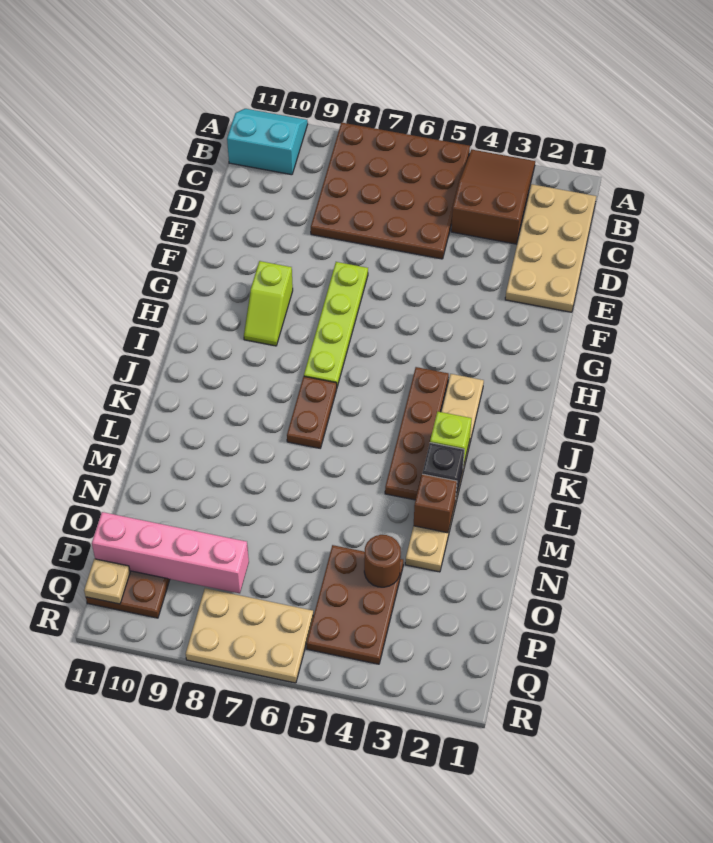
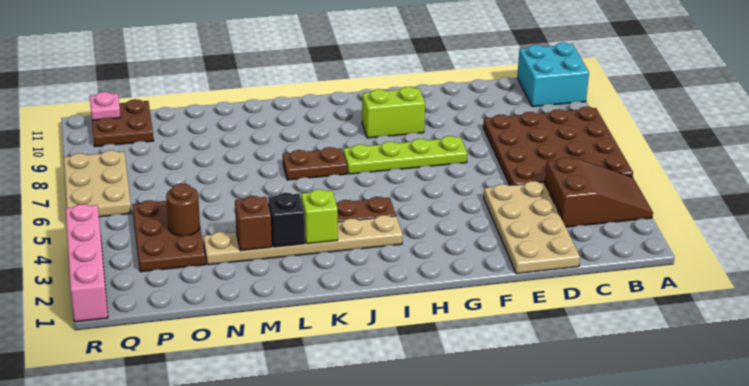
cyan 2x2 slope [227,109,308,175] -> cyan 2x2 brick [517,43,589,107]
tan 2x4 plate [505,184,596,312] -> tan 2x4 plate turned to [484,181,580,274]
lime 1x2 slope [244,261,293,346] -> lime 1x2 brick [362,87,425,138]
brown 2x3 plate [307,545,403,664] -> brown 2x3 plate turned to [132,200,206,272]
pink 1x4 brick [92,512,249,593] -> pink 1x4 brick moved to [66,204,108,322]
tan 1x1 plate [84,559,130,604] -> pink 1x1 plate [90,92,121,120]

